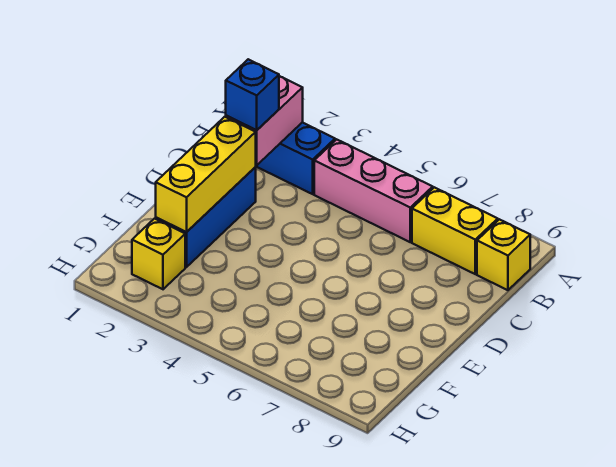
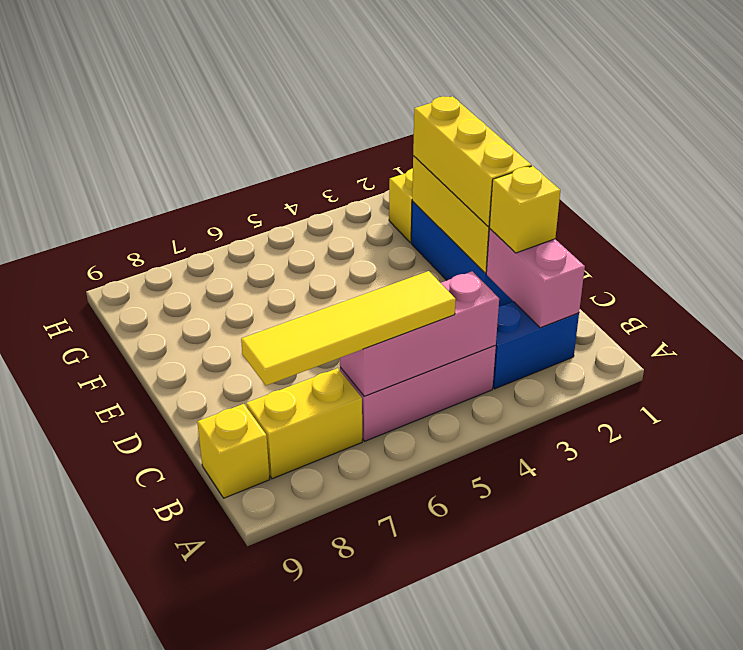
none -> pink 1x3 brick [340,271,499,396]
none -> yellow 1x4 tile [241,271,456,385]
blue 1x1 brick [226,59,279,130] -> yellow 1x1 brick [489,166,560,253]
none -> yellow 1x3 brick [413,96,531,227]

